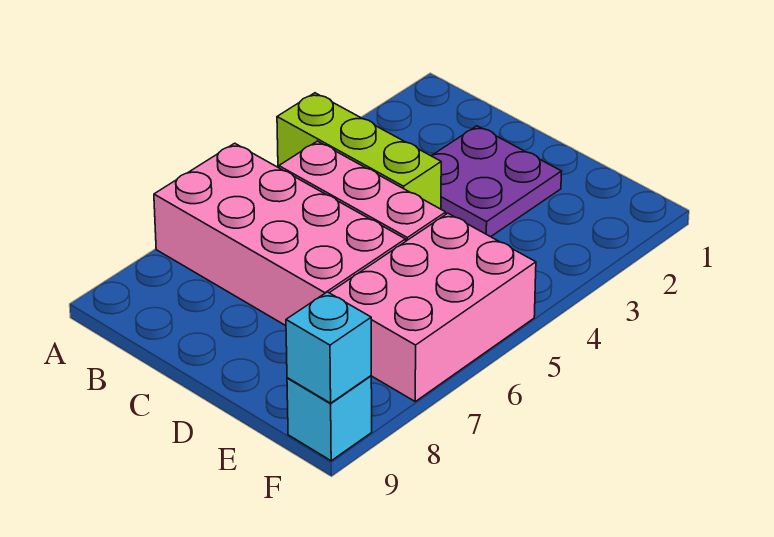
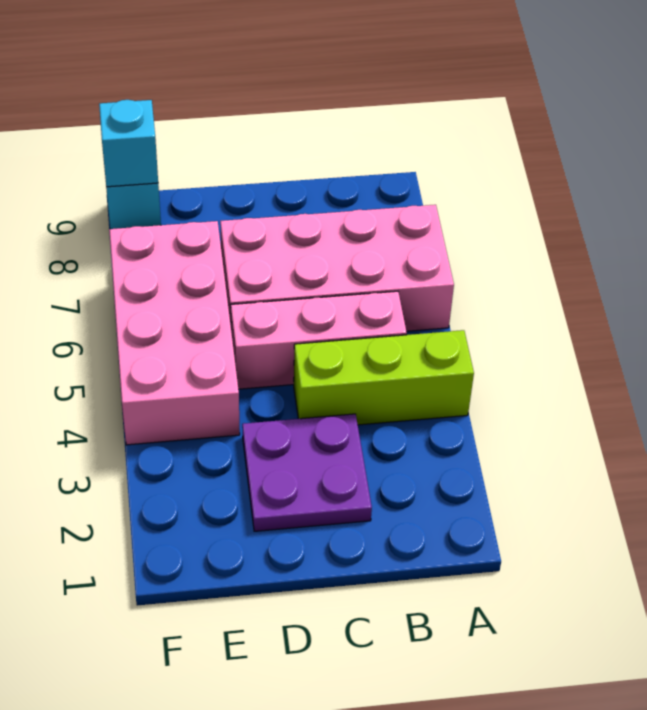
pink 2x3 brick [330,213,536,401] -> pink 2x4 brick [109,221,240,445]

